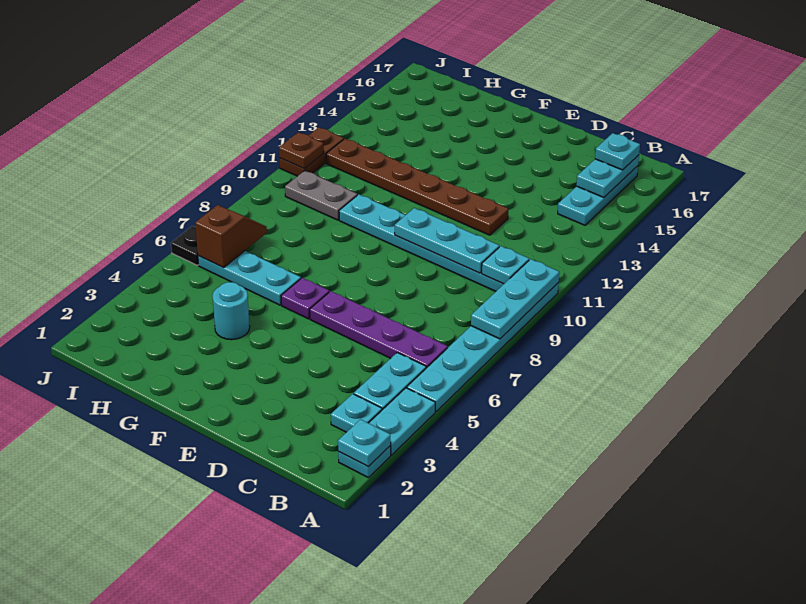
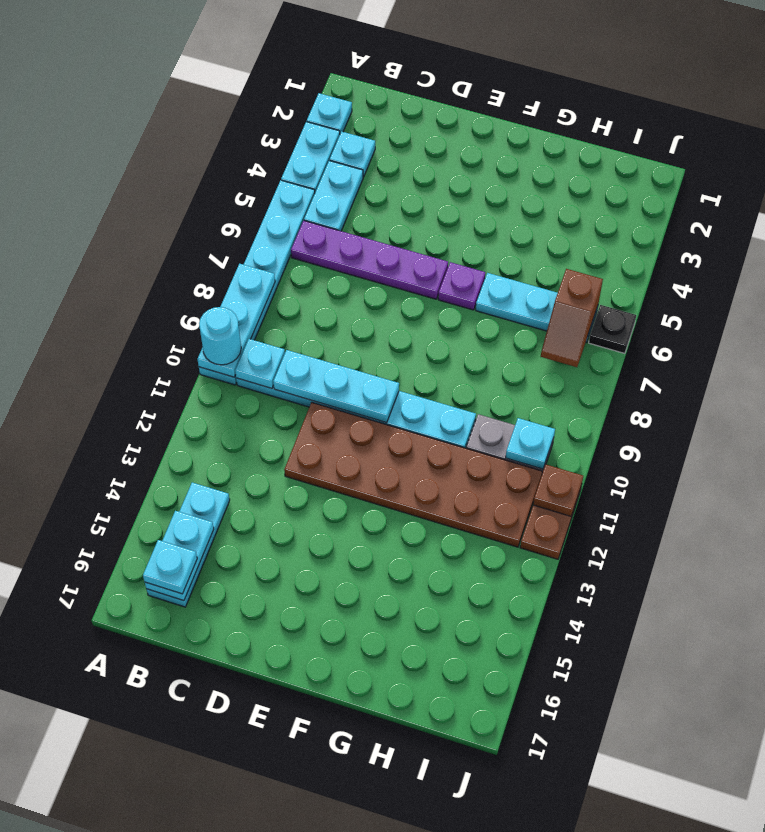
cyan 1x1 plate [338,419,391,467] -> cyan 1x1 plate moved to [506,418,555,469]
brown 1x6 plate [326,139,508,235] -> brown 2x6 plate [284,402,543,547]
cyan 1x1 round brick [212,282,250,340] -> cyan 1x1 round brick moved to [199,307,241,365]

